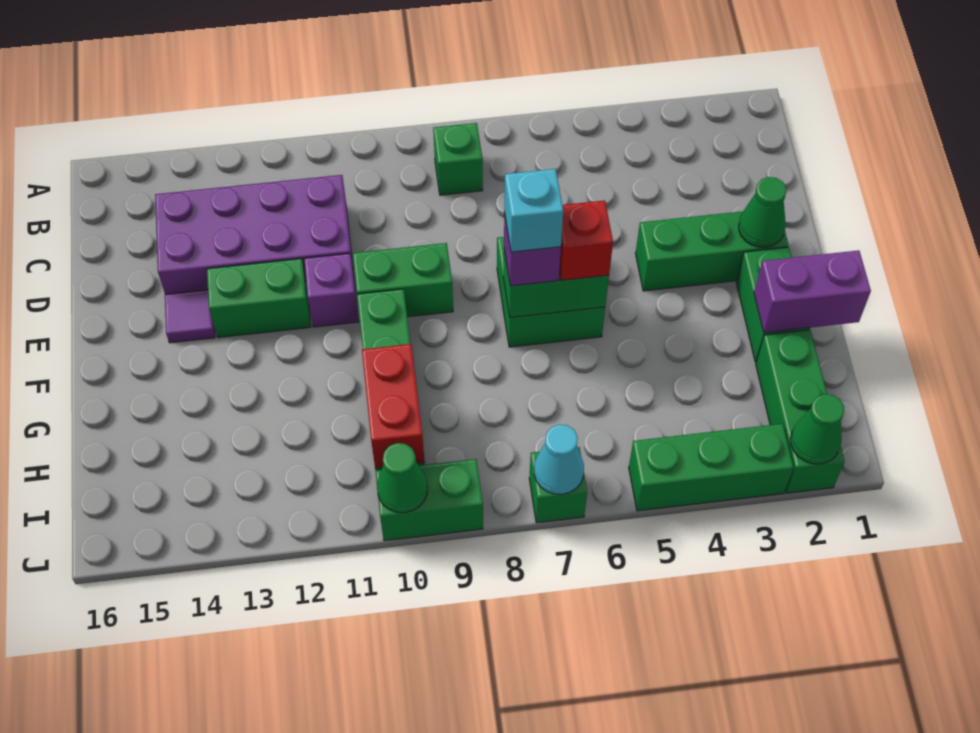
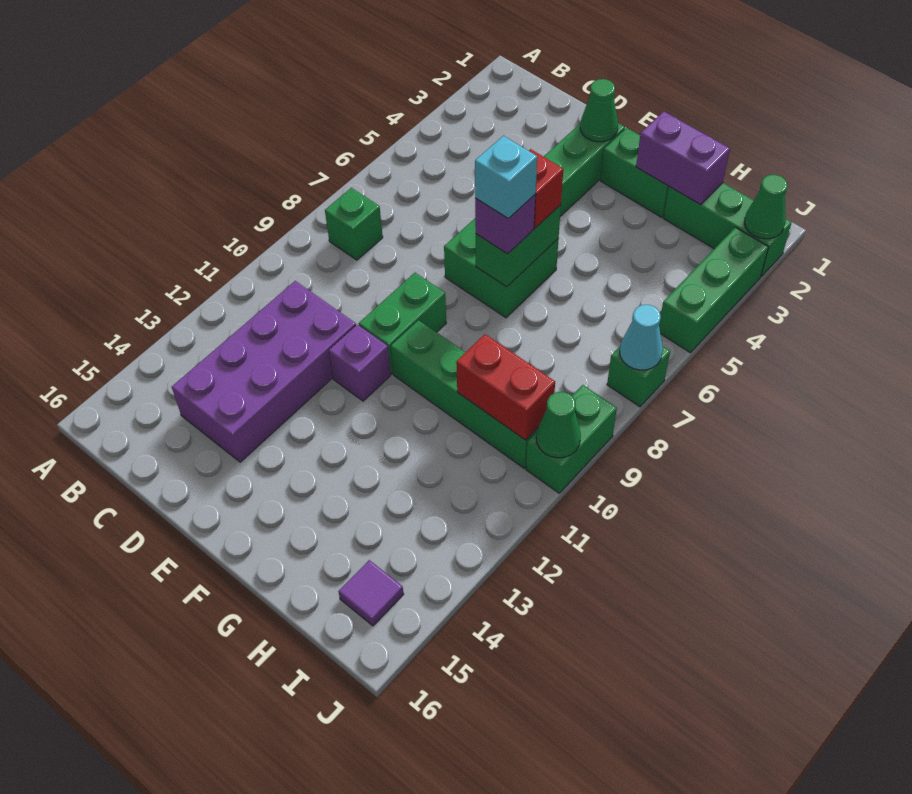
green 1x2 brick [207,259,311,338] -> none
purple 1x1 tile [165,290,215,343] -> purple 1x1 tile moved to [339,560,404,626]
purple 1x2 brick [754,250,871,333] -> purple 1x2 brick turned to [636,111,730,204]

